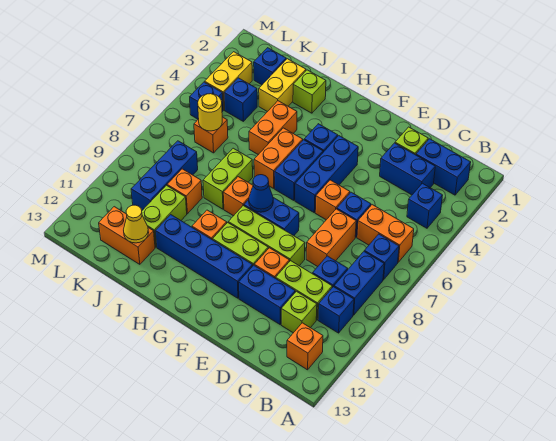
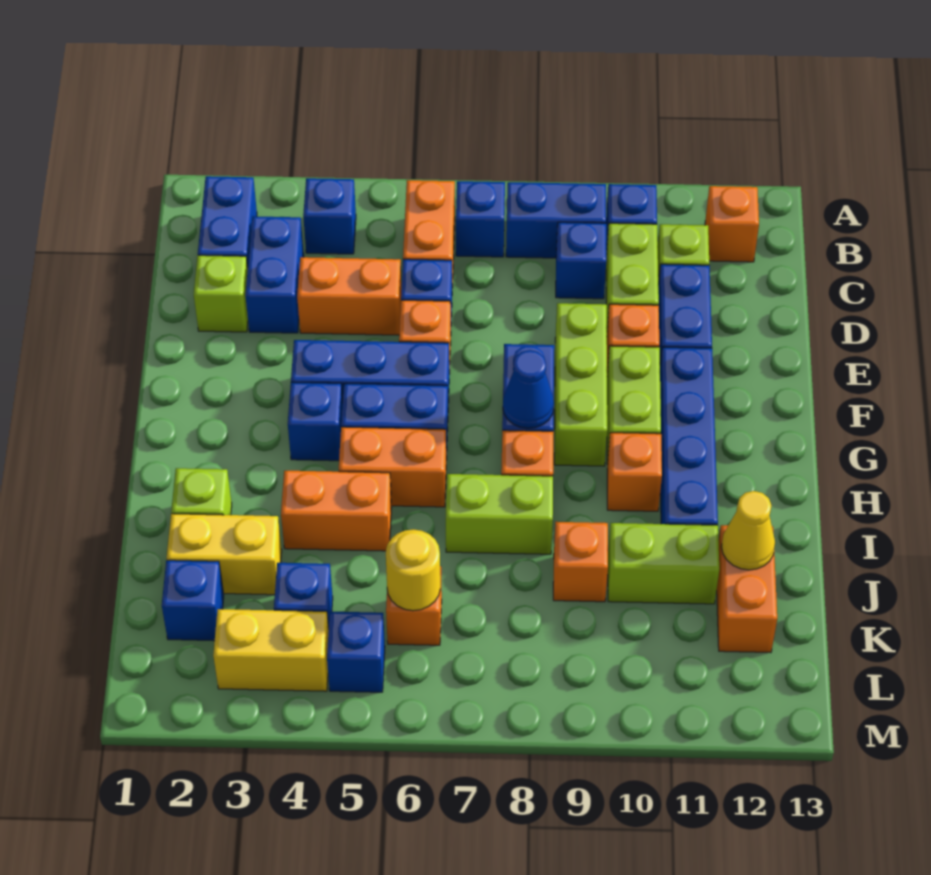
orange 1x2 brick [306,209,356,267] -> orange 1x2 brick moved to [297,257,401,335]
blue 1x3 brick [131,141,198,210] -> none

